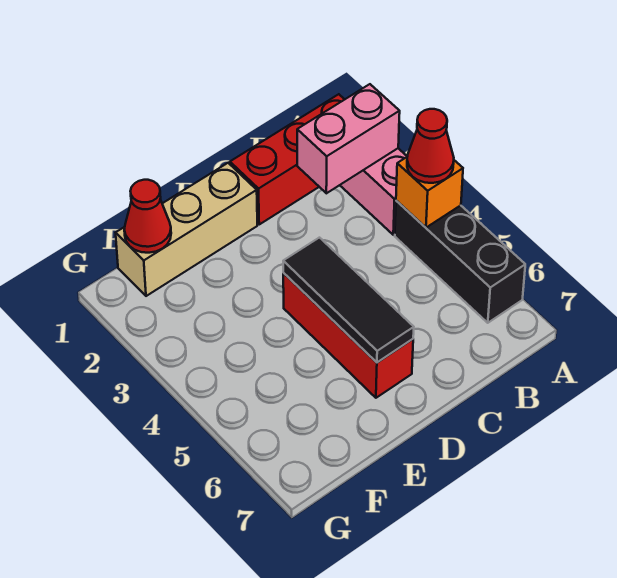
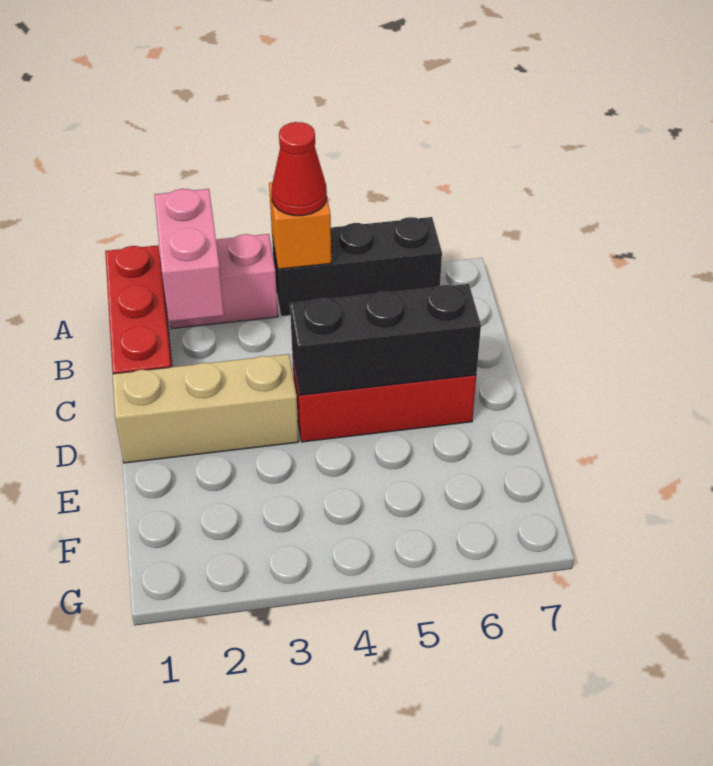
tan 1x3 brick [116,163,257,296] -> tan 1x3 brick turned to [113,354,299,463]
black 1x3 tile [283,238,414,362] -> black 1x3 brick [290,284,481,395]
red 1x1 cone [124,180,171,253] -> none

